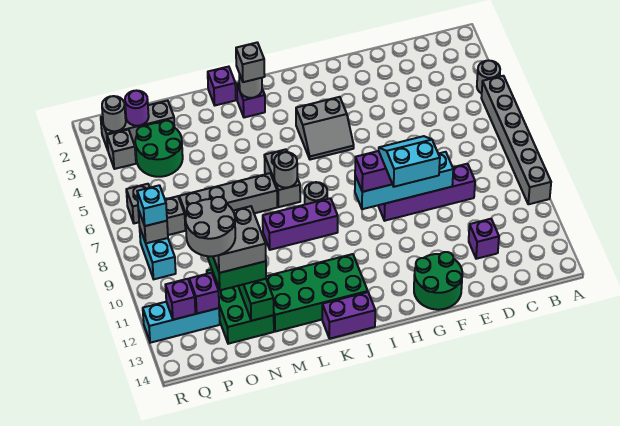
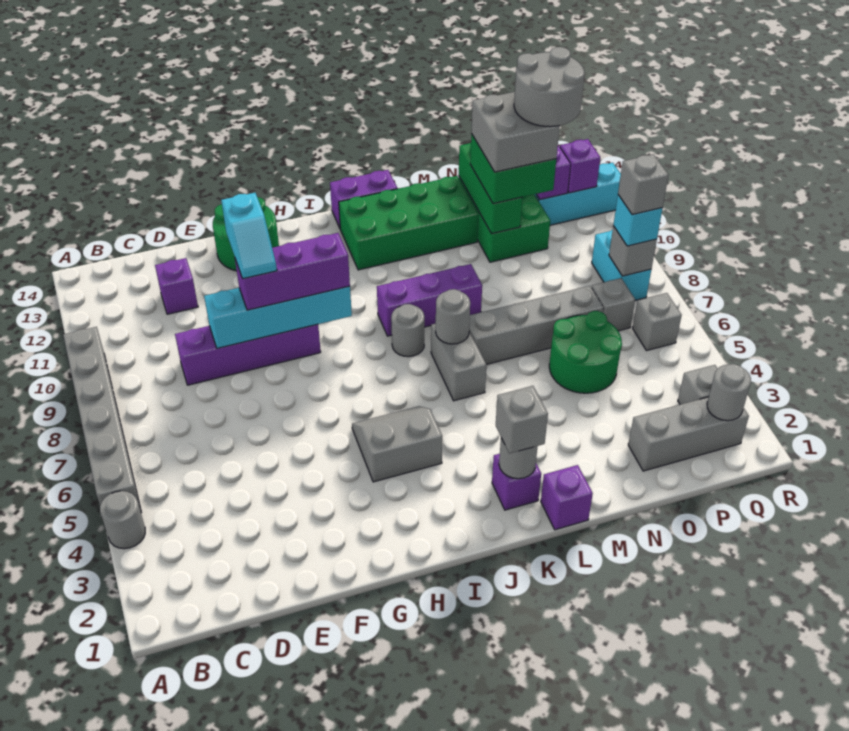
cyan 2x2 slope [379,136,440,187] -> cyan 1x2 slope [221,193,277,279]
green 2x2 round brick [135,121,183,177] -> green 2x2 round brick moved to [549,311,622,393]
purple 1x1 round brick [125,91,149,126] -> none
none -> grey 1x1 brick [618,154,668,215]

